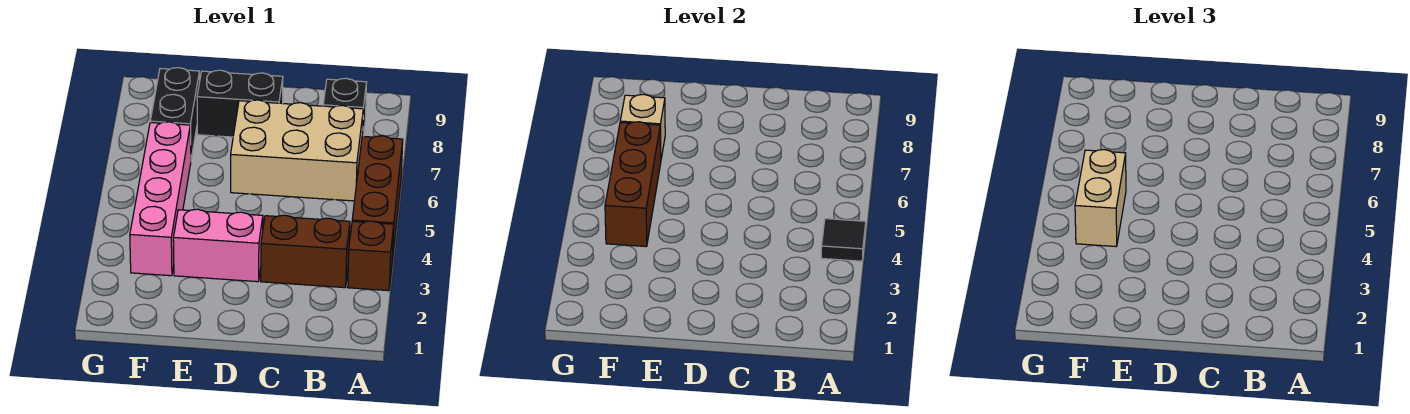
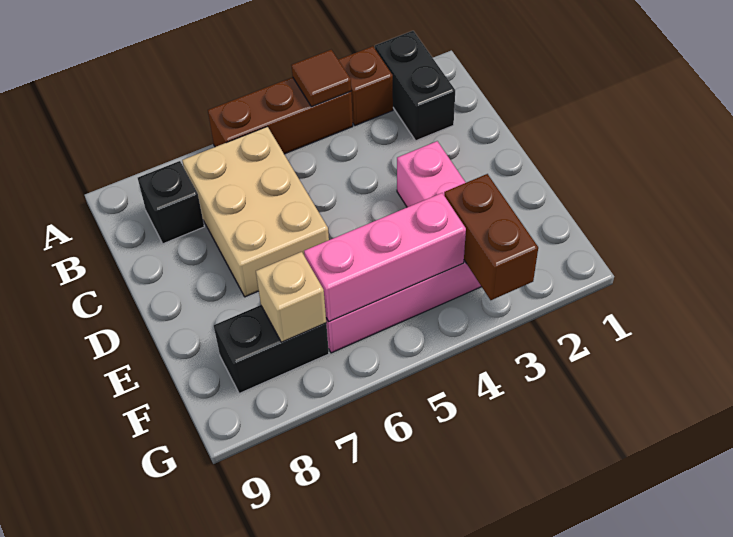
black 1x1 tile [821,219,866,261] -> brown 1x1 tile [291,50,351,107]
brown 1x2 brick [261,215,350,288] -> brown 1x2 brick moved to [444,174,538,300]
black 1x2 brick [197,70,283,137] -> black 1x2 brick moved to [375,31,455,141]
brown 1x3 brick [605,122,661,247] -> pink 1x3 brick [304,193,466,322]
tan 1x2 brick [1075,150,1126,247] -> none

